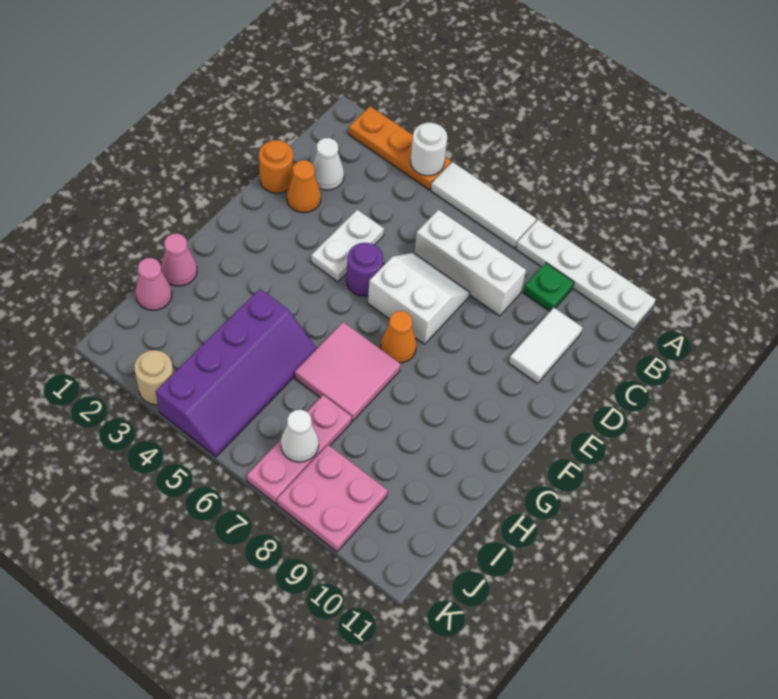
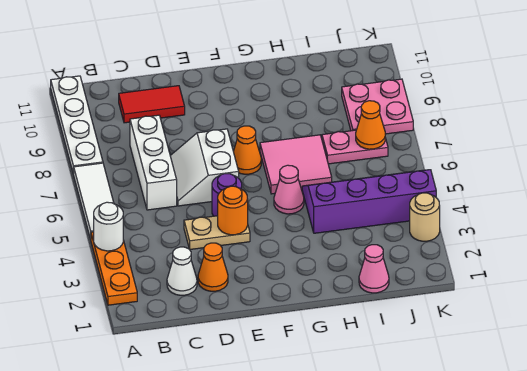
green 1x1 plate [523,263,574,311] -> none
white 1x2 tile [509,308,583,383] -> red 1x2 tile [119,86,185,123]
orange 1x1 round brick [259,140,294,193] -> orange 1x1 round brick moved to [218,186,248,235]
white 1x2 plate [311,210,384,282] -> tan 1x2 plate [184,216,250,249]
pink 1x1 cone [161,234,197,286] -> pink 1x1 cone moved to [274,165,304,214]
pink 1x3 plate [247,395,352,504] -> pink 1x2 plate [322,130,388,164]
white 1x1 cone [281,410,319,462] -> orange 1x1 cone [356,101,385,149]

